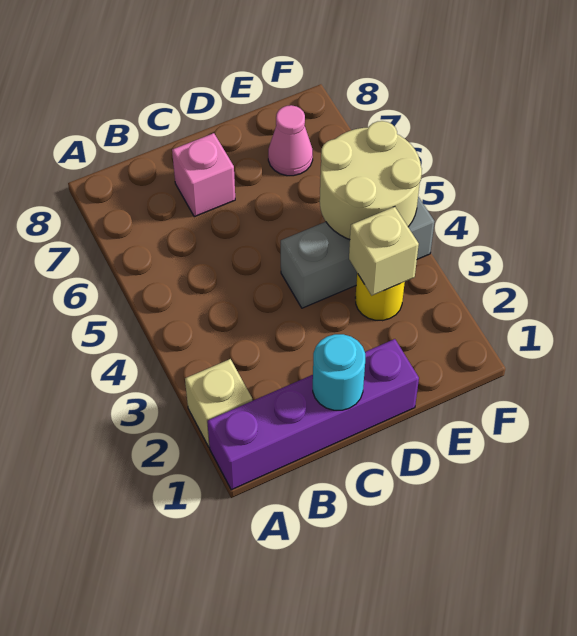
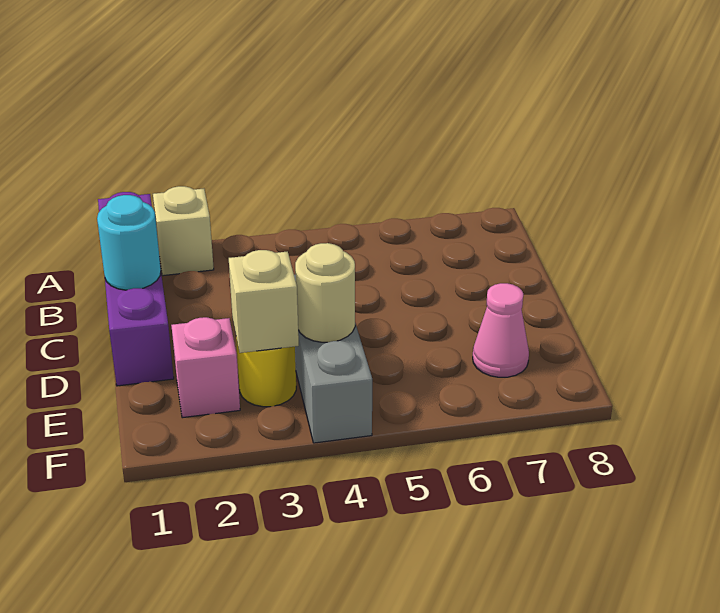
pink 1x1 brick [172,133,235,217] -> pink 1x1 brick moved to [171,317,240,418]
tan 2x2 round brick [320,121,422,239] -> tan 1x1 round brick [295,243,355,342]

